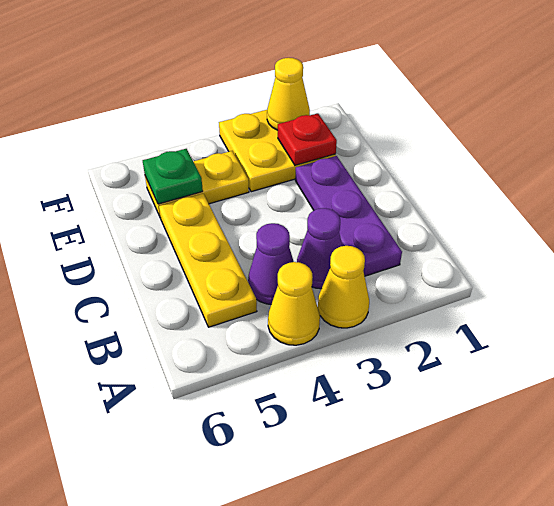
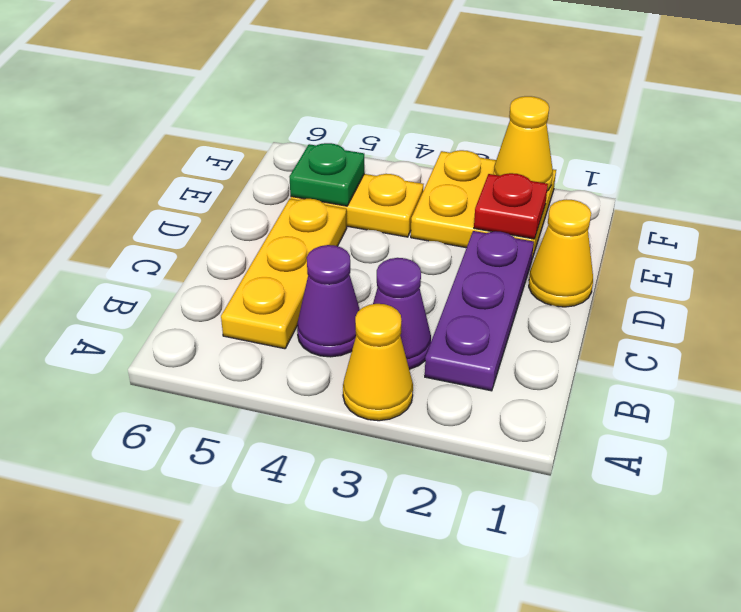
yellow 1x1 cone [268,262,320,345] -> yellow 1x1 cone moved to [529,199,593,307]

